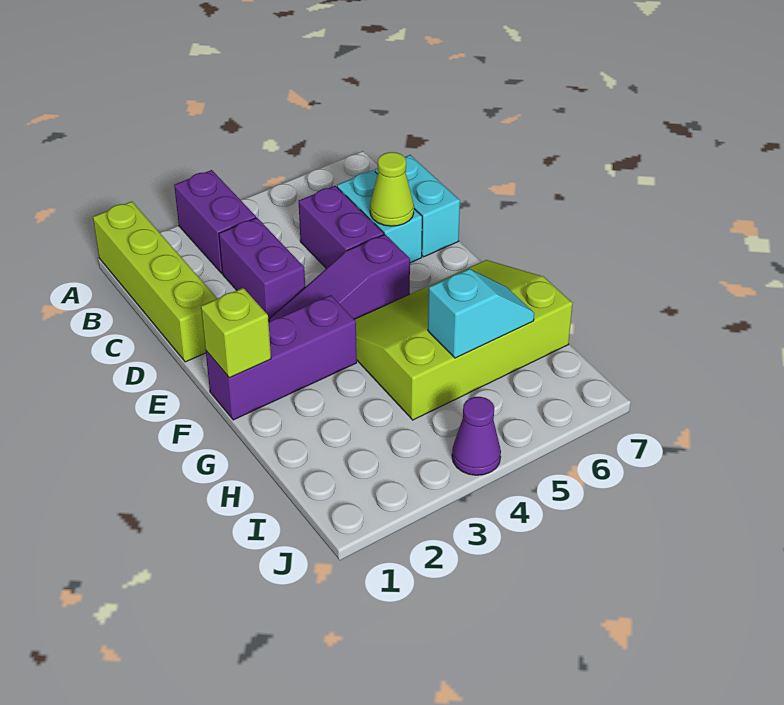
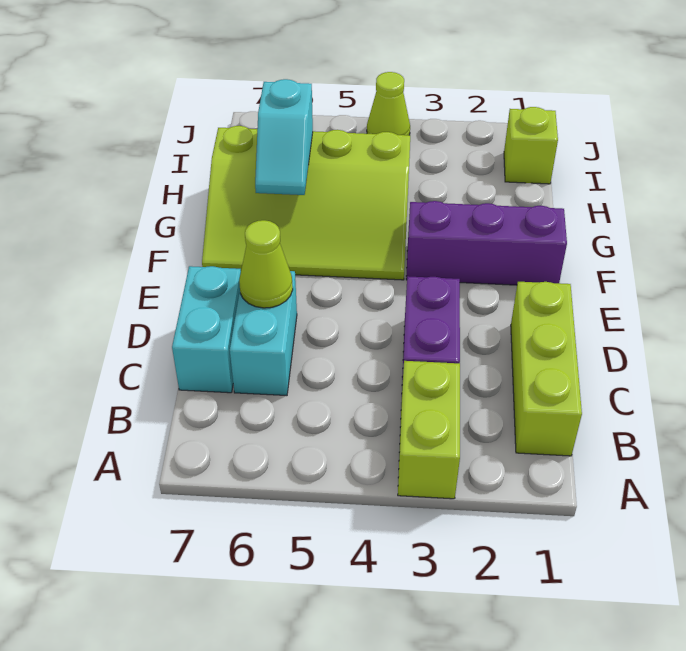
lime 1x4 brick [93,201,217,362] -> lime 1x3 brick [511,282,582,456]
purple 1x2 brick [174,170,256,273] -> lime 1x2 brick [398,361,460,499]
purple 1x2 brick [299,186,384,268] -> none
purple 1x3 slope [269,234,410,322] -> none
lime 1x1 brick [201,288,271,378] -> lime 1x1 brick moved to [504,107,558,184]
cyan 1x2 slope [428,269,534,358] -> cyan 1x2 slope turned to [255,79,313,195]
purple 1x1 cone [452,397,501,475] -> lime 1x1 cone [367,72,410,135]

